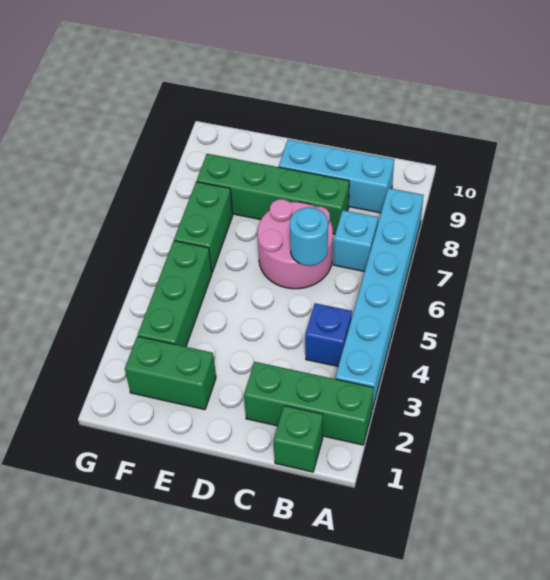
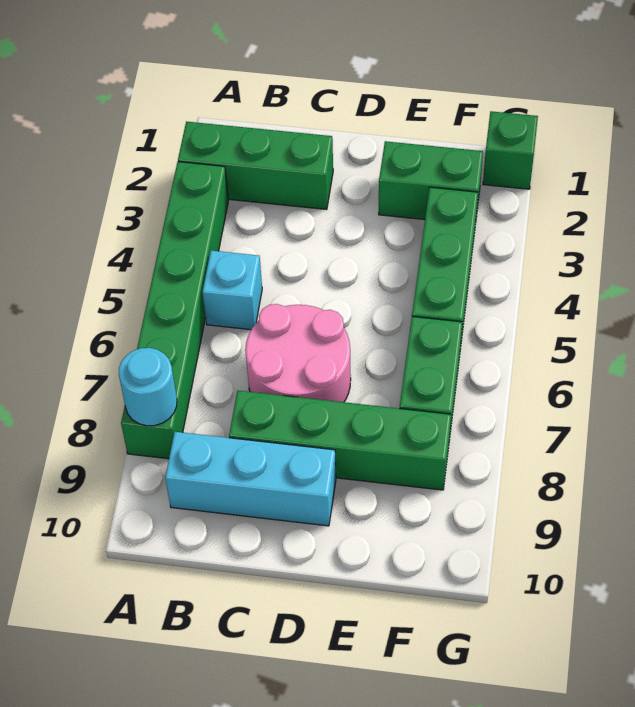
cyan 1x6 brick [335,188,424,410] -> green 1x6 brick [121,162,228,459]
green 1x1 brick [274,406,323,472] -> green 1x1 brick moved to [483,111,538,189]
blue 1x1 brick [305,303,352,366] -> none
cyan 1x1 brick [333,210,378,272] -> cyan 1x1 brick moved to [202,251,262,330]
cyan 1x1 round brick [290,207,328,266] -> cyan 1x1 round brick moved to [119,348,177,426]

